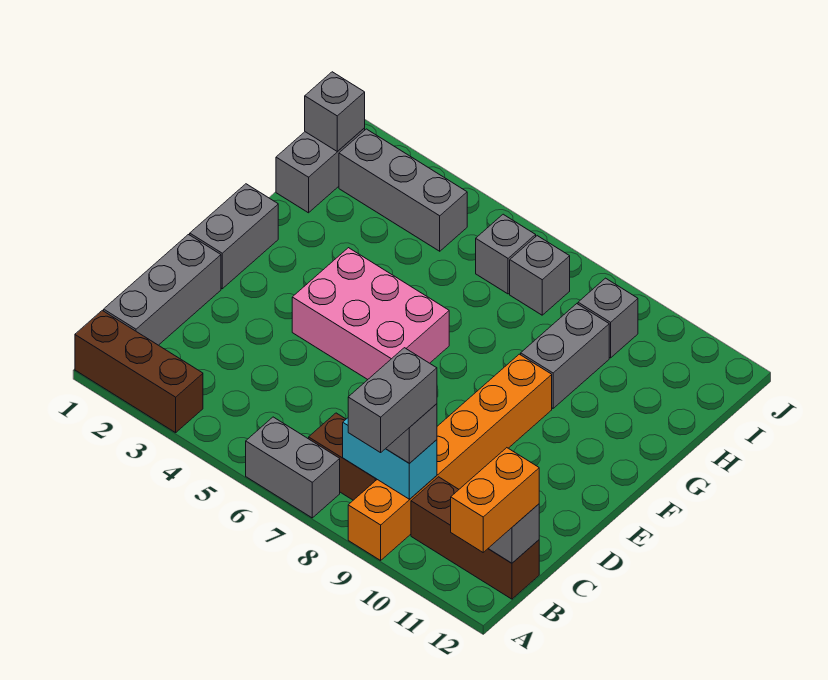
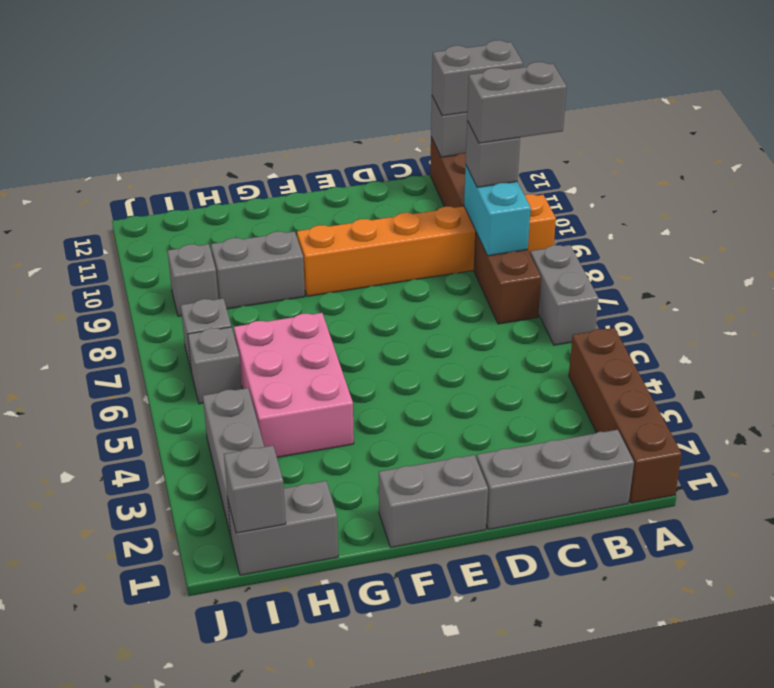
brown 1x3 brick [75,310,203,433] -> brown 1x4 brick [569,328,682,503]
orange 1x2 brick [451,448,539,552] -> grey 1x2 brick [432,40,523,116]
pink 2x3 brick [292,248,449,379] -> pink 2x3 brick moved to [234,313,354,457]

